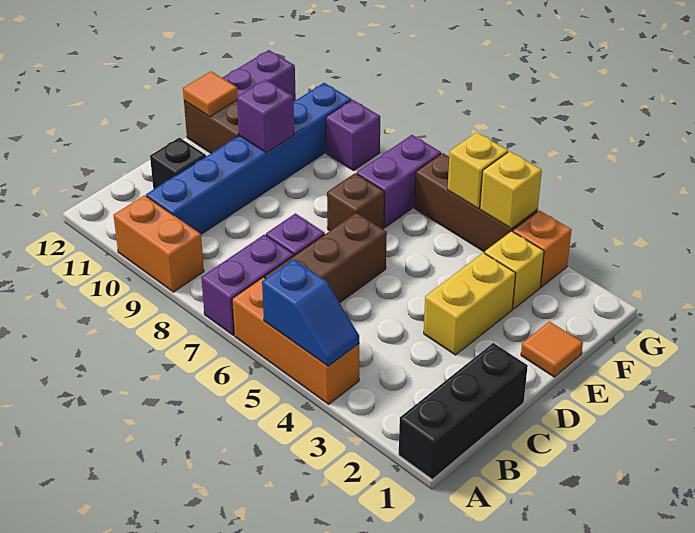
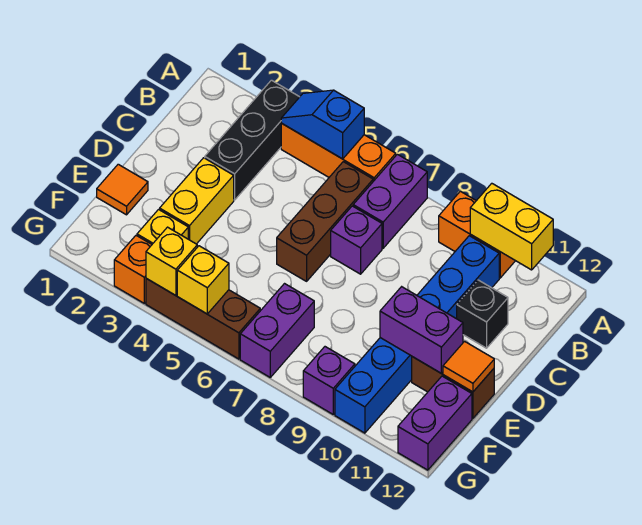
black 1x3 brick [399,343,528,479] -> black 1x3 brick moved to [205,80,299,200]
none -> yellow 1x2 brick [470,183,553,270]
brown 1x1 brick [327,173,384,231] -> none
purple 1x1 brick [237,79,294,152] -> purple 1x2 brick [380,287,463,373]

